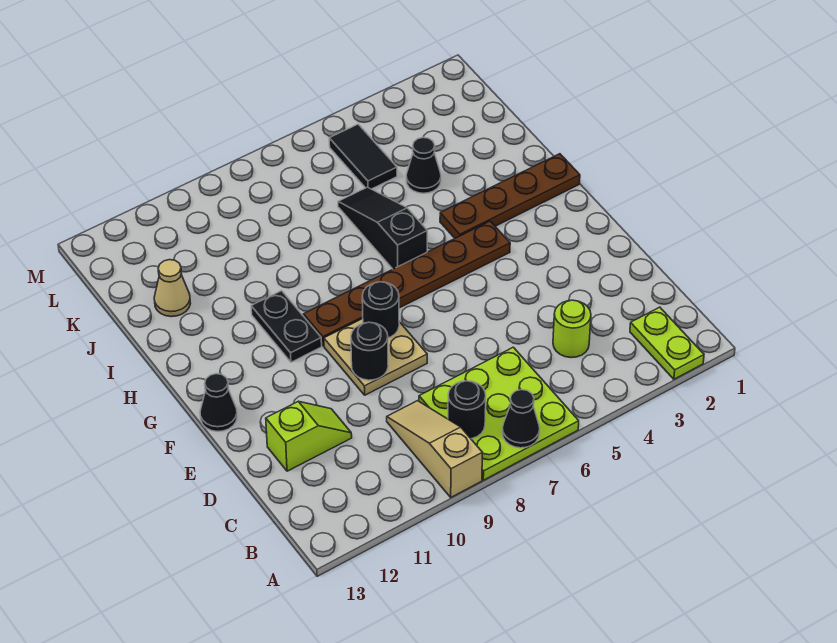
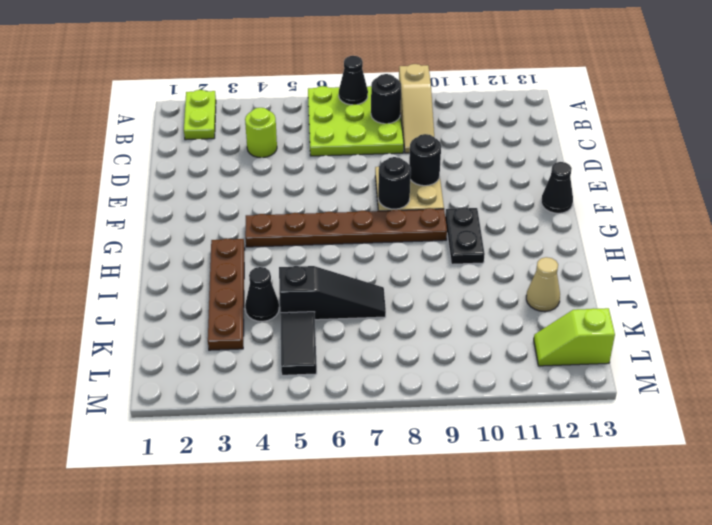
lime 1x2 slope [266,401,352,471] -> lime 1x2 slope moved to [534,308,615,366]
brown 1x4 plate [440,154,580,238] -> brown 1x4 plate turned to [208,239,245,350]
black 1x3 slope [338,187,427,269] -> black 1x3 slope turned to [279,266,386,320]

